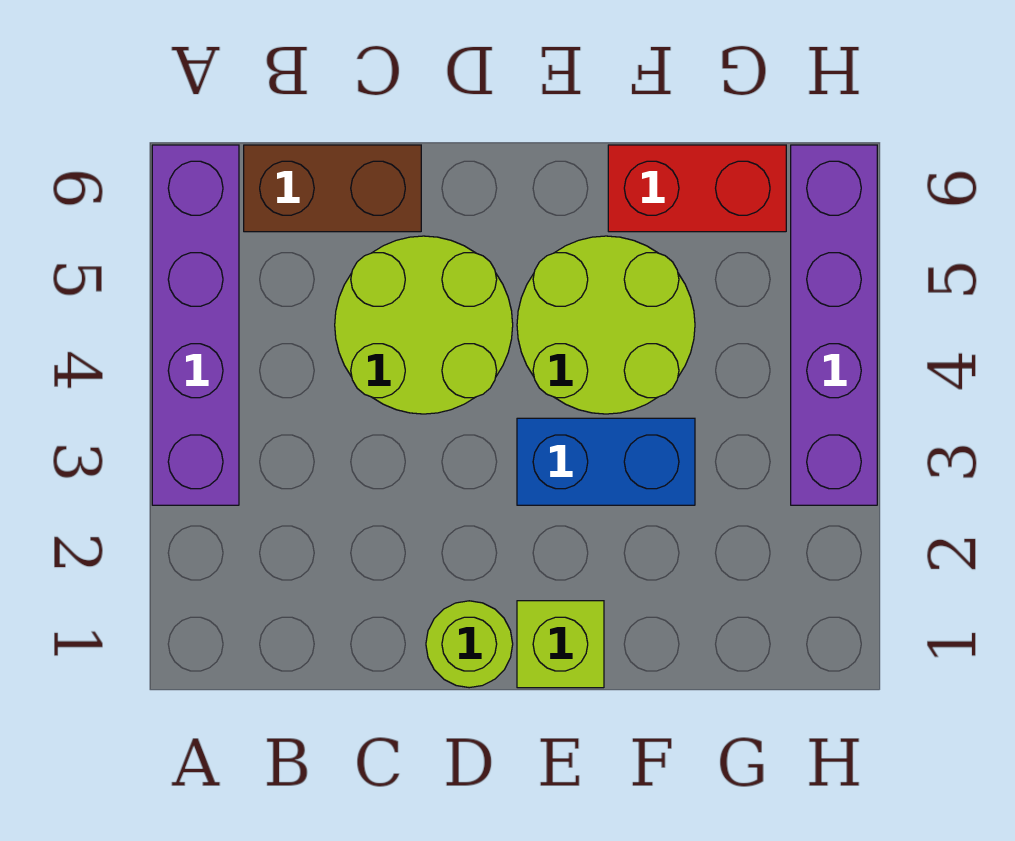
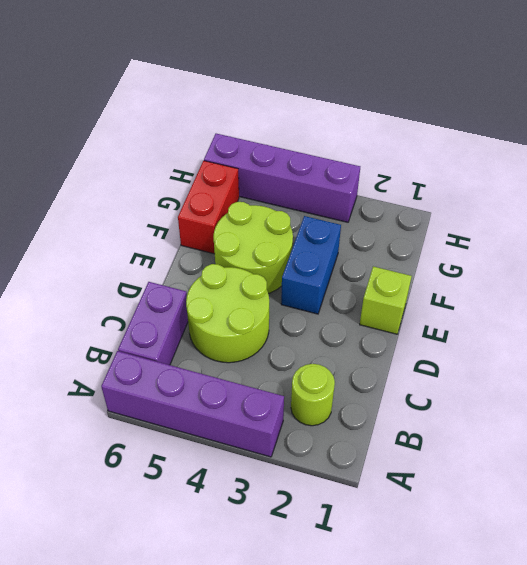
brown 1x2 brick [244,145,421,232] -> purple 1x2 brick [118,282,188,365]
lime 1x1 round brick [426,601,513,688] -> lime 1x1 round brick moved to [291,364,335,426]

